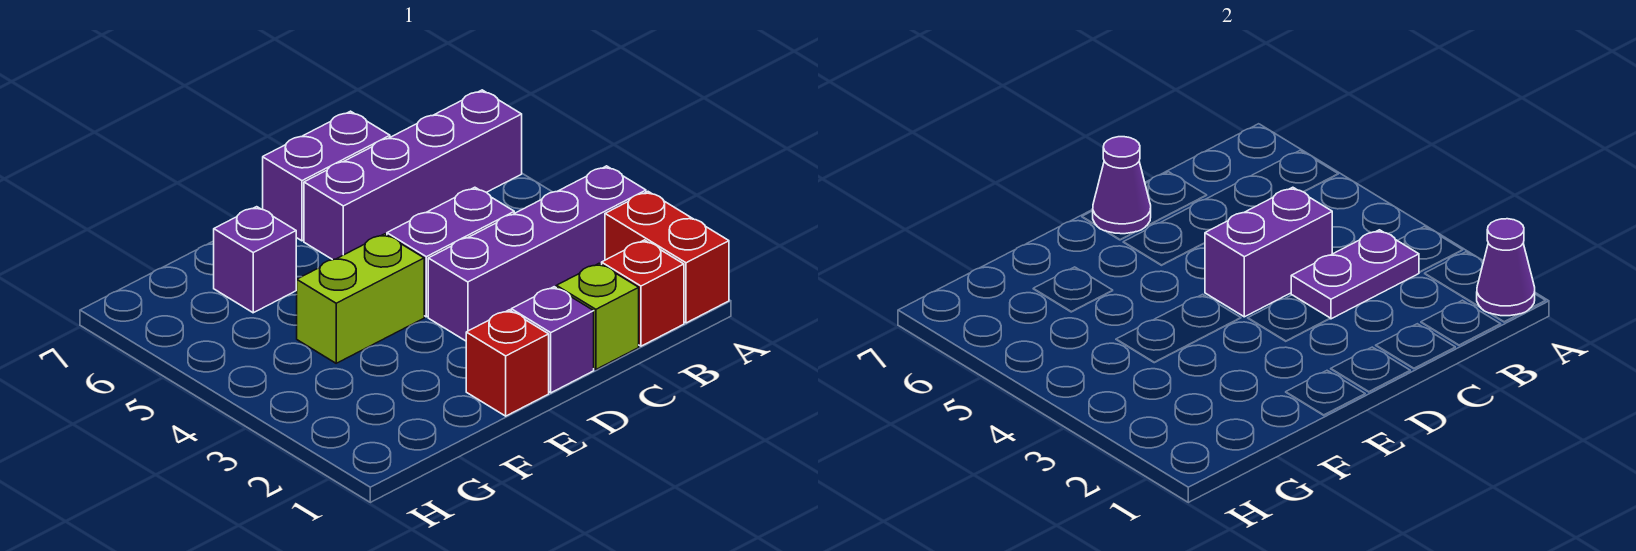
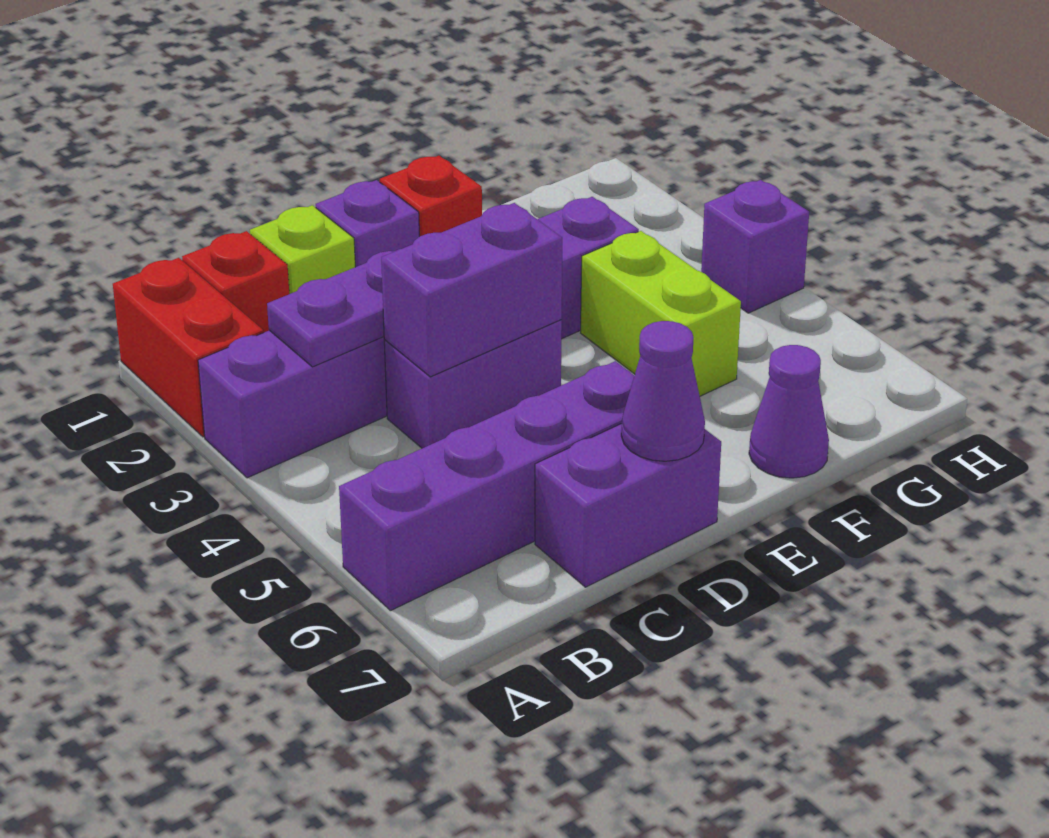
purple 1x1 cone [1477,219,1535,316] -> purple 1x1 cone moved to [749,345,829,478]
purple 1x4 brick [428,166,646,341] -> purple 1x6 brick [198,197,639,478]
lime 1x2 brick [297,234,424,363] -> lime 1x2 brick turned to [581,231,741,396]
purple 1x1 brick [214,207,296,313] -> purple 1x1 brick moved to [701,180,809,313]

